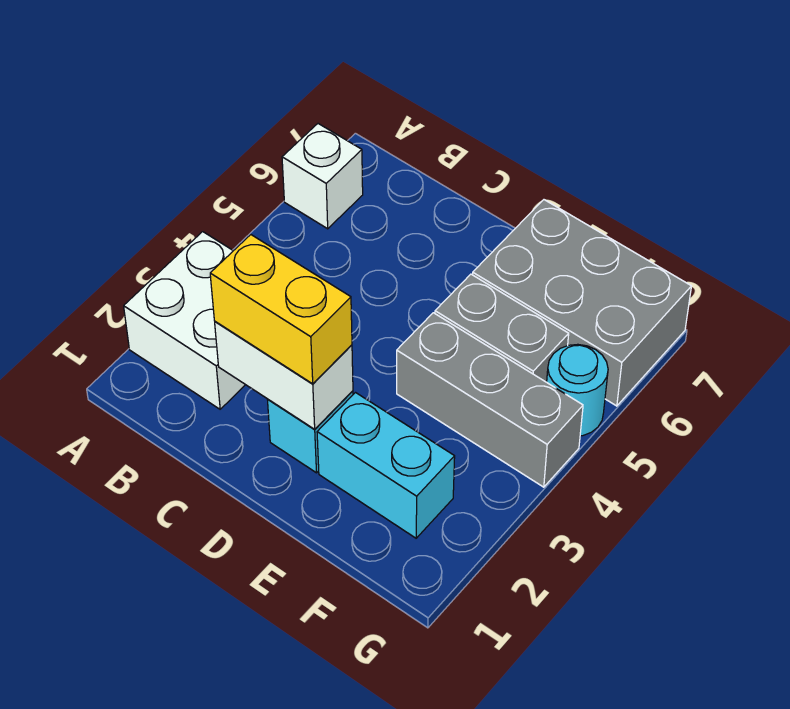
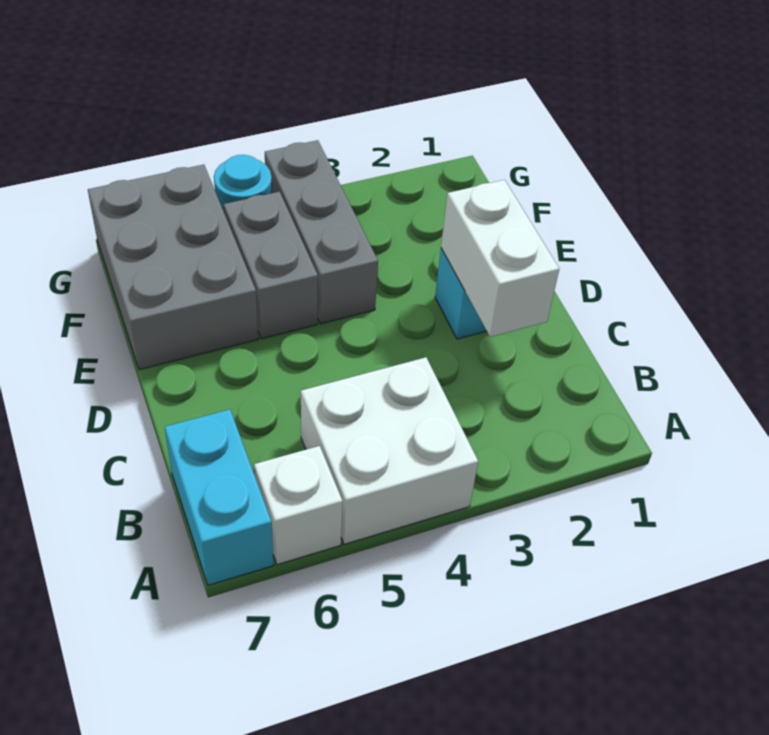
white 2x2 brick [124,232,245,409] -> white 2x2 brick moved to [301,357,478,544]
yellow 1x2 brick [210,235,352,384] -> none
cyan 1x2 brick [317,393,455,538] -> cyan 1x2 brick moved to [165,409,273,585]

